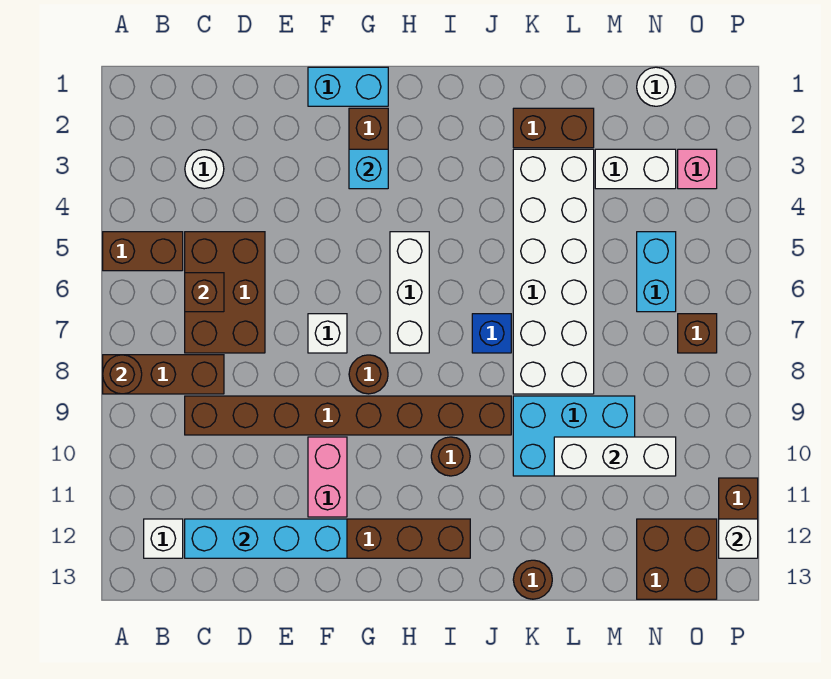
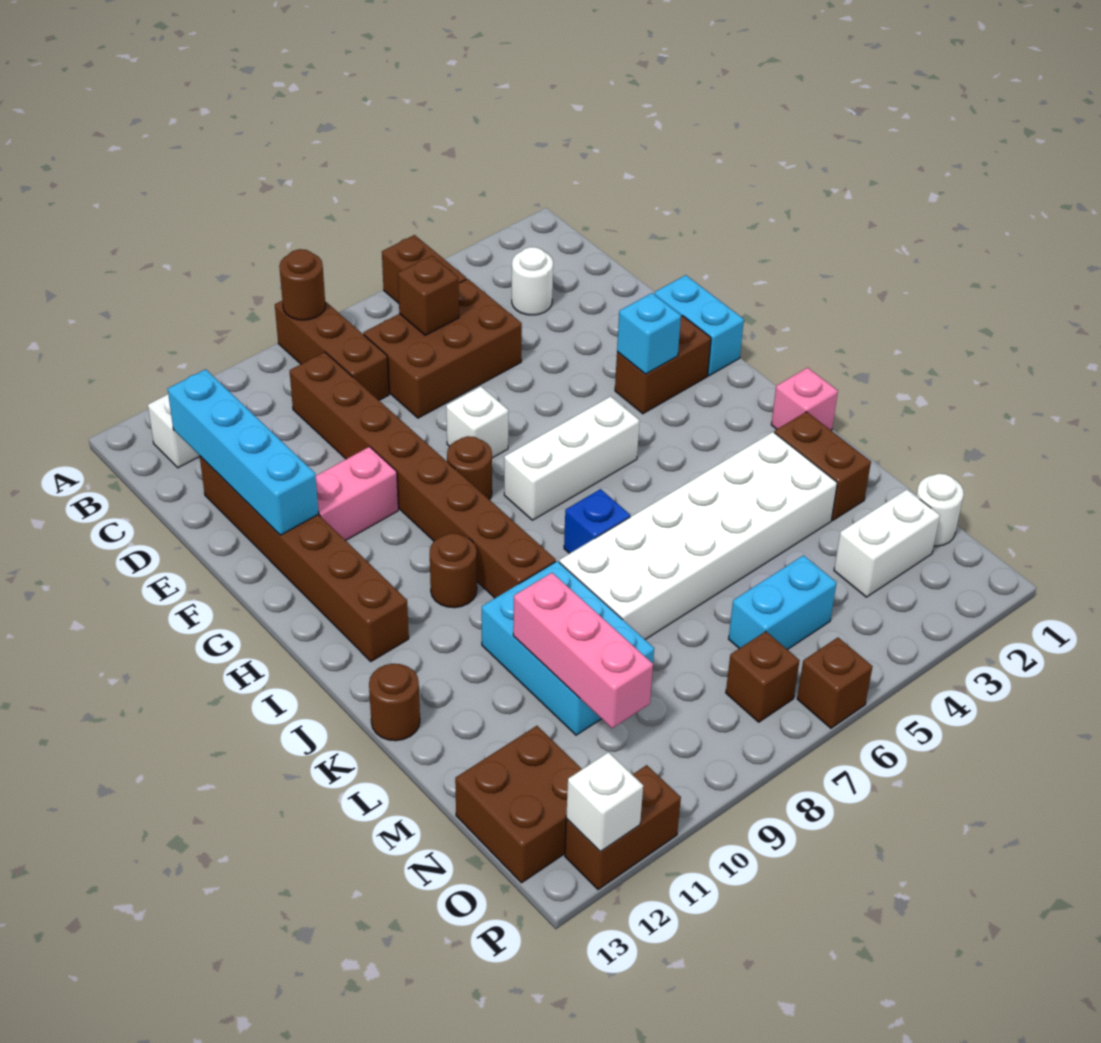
white 1x3 brick [554,437,676,476] -> pink 1x3 brick [513,573,653,728]
white 1x2 brick [595,149,676,189] -> white 1x2 brick turned to [834,489,940,597]
pink 1x1 brick [678,149,717,189] -> pink 1x1 brick moved to [771,368,838,430]
none -> brown 1x1 brick [797,638,873,728]

